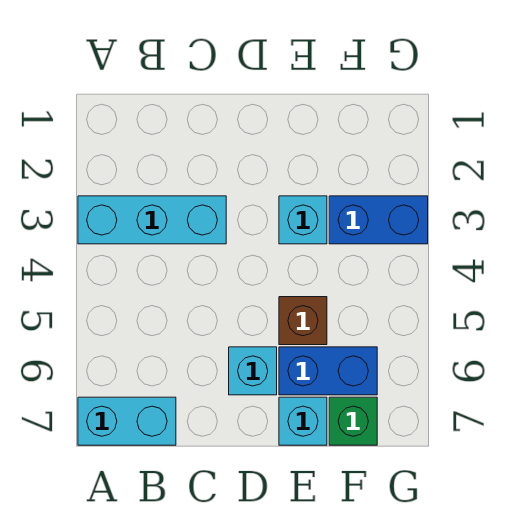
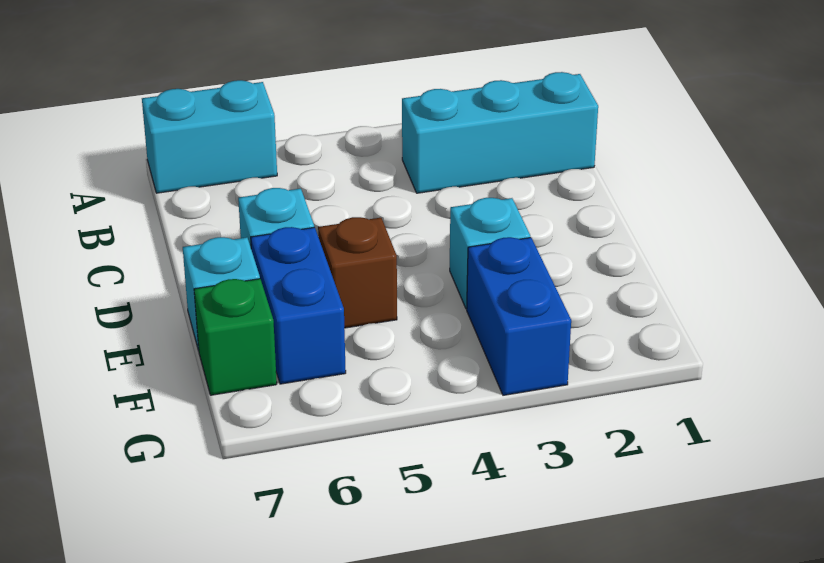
cyan 1x3 brick [78,196,226,244] -> cyan 1x3 brick turned to [402,72,598,193]
cyan 1x2 brick [78,397,176,445] -> cyan 1x2 brick turned to [142,80,277,193]

